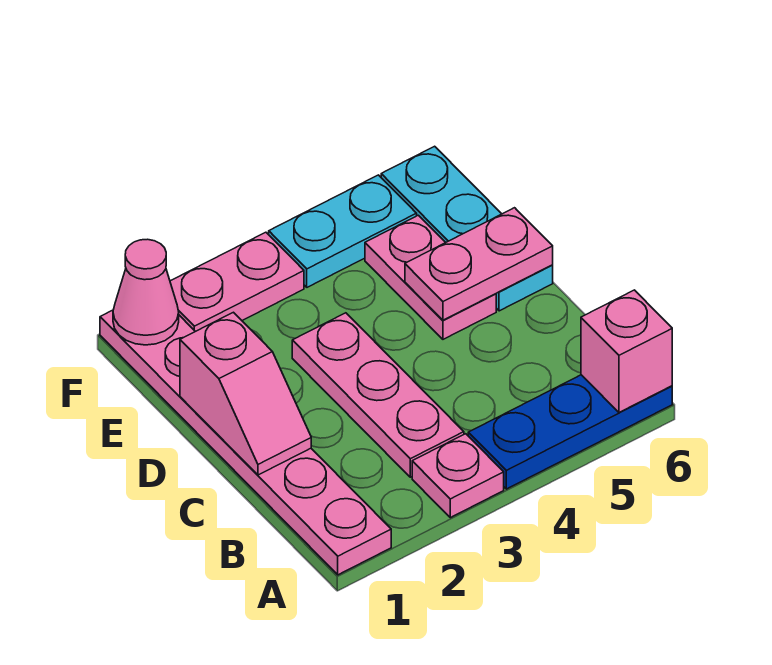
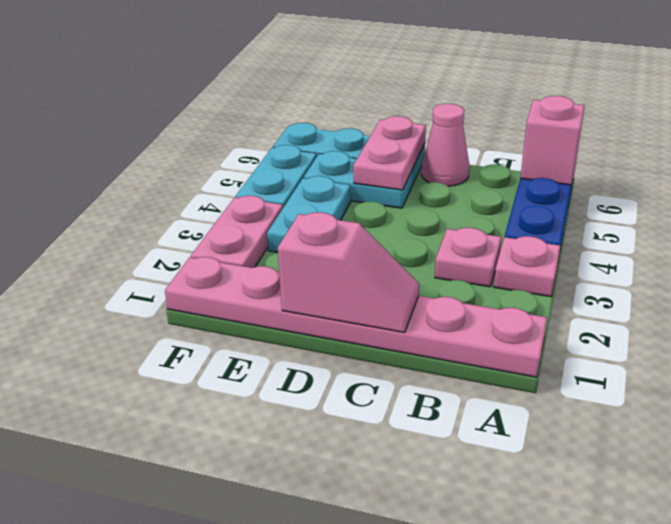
pink 1x3 plate [292,313,464,477] -> pink 1x1 plate [435,228,501,287]
pink 1x2 plate [365,215,496,339] -> cyan 1x2 plate [304,151,414,208]
none -> cyan 1x2 plate [267,176,351,252]
pink 1x1 cone [113,239,179,345] -> pink 1x1 cone moved to [421,104,469,186]

